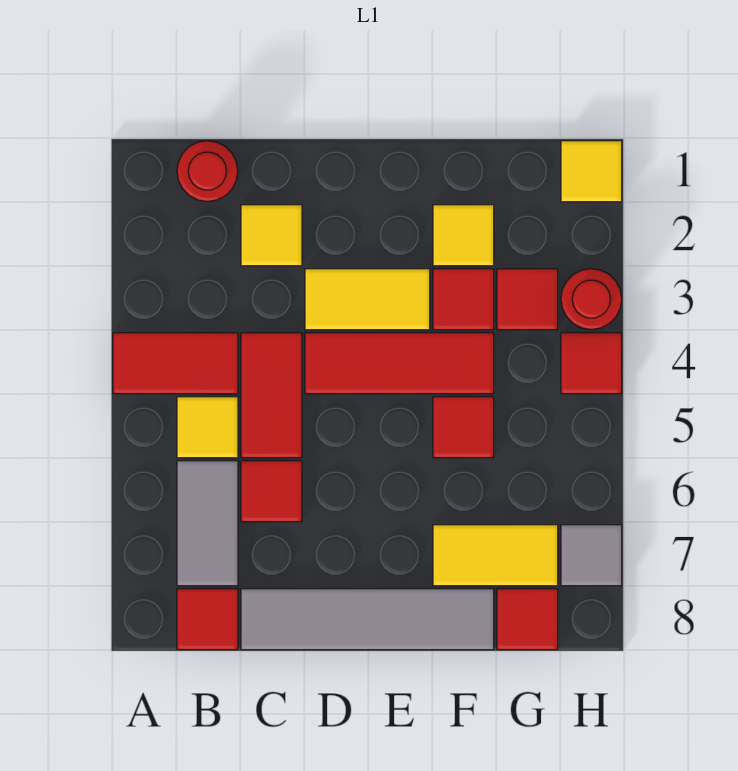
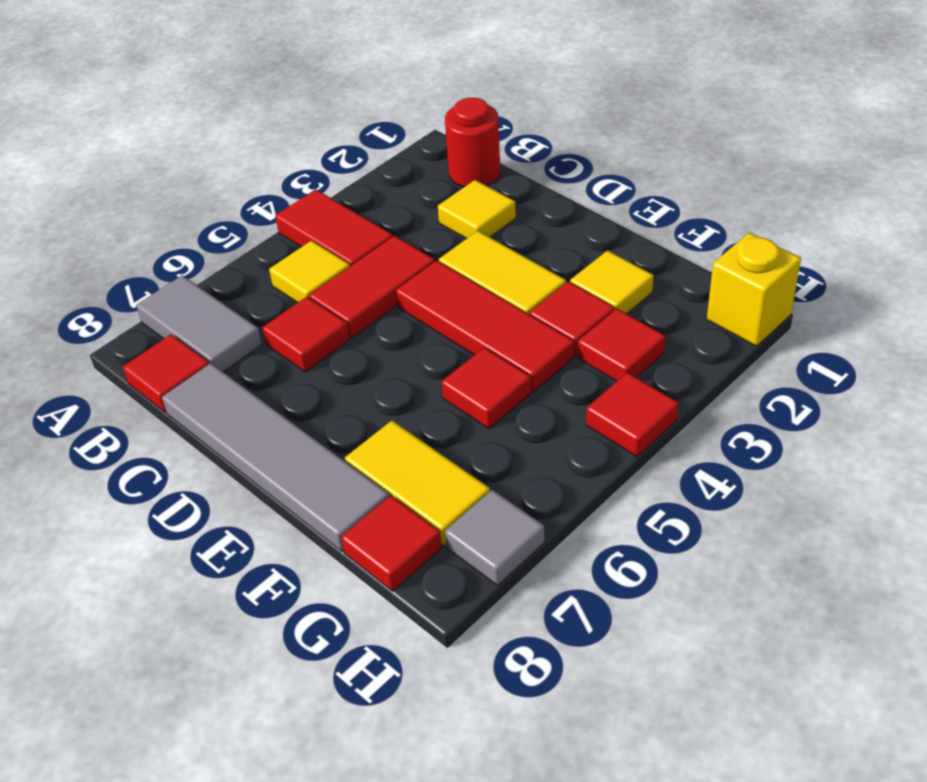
grey 1x2 tile [177,461,238,586] -> grey 1x2 tile turned to [136,275,262,372]
yellow 1x1 tile [561,141,622,202] -> yellow 1x1 brick [707,233,801,346]
red 1x1 round brick [561,269,622,330] -> none

